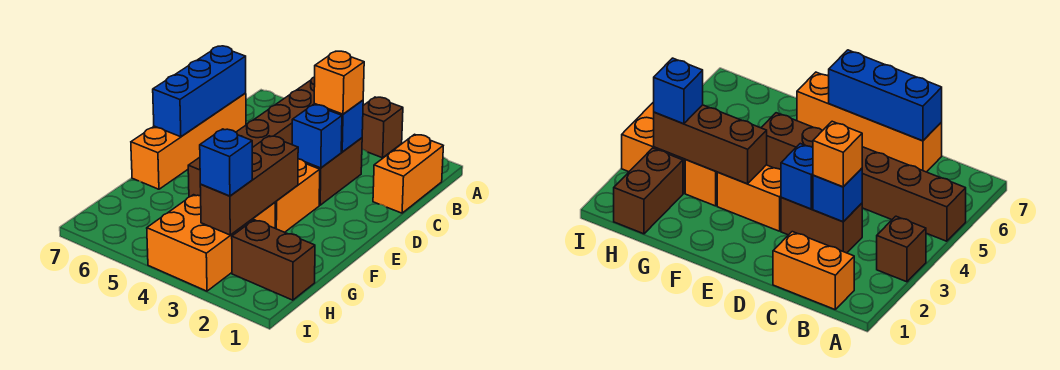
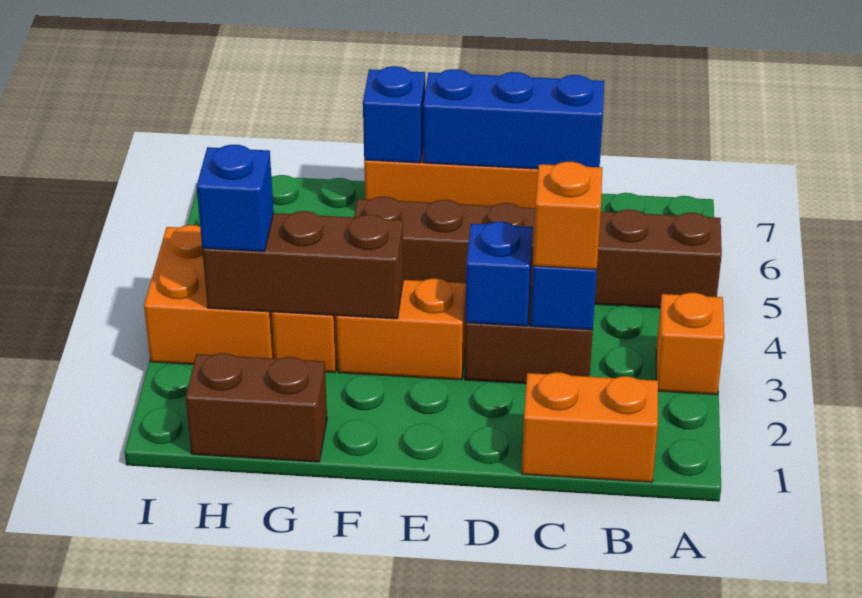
brown 1x1 brick [362,97,403,158] -> orange 1x1 brick [656,293,724,395]
none -> blue 1x1 brick [363,66,425,163]
brown 1x2 brick [232,220,315,300] -> brown 1x2 brick turned to [186,353,327,462]

